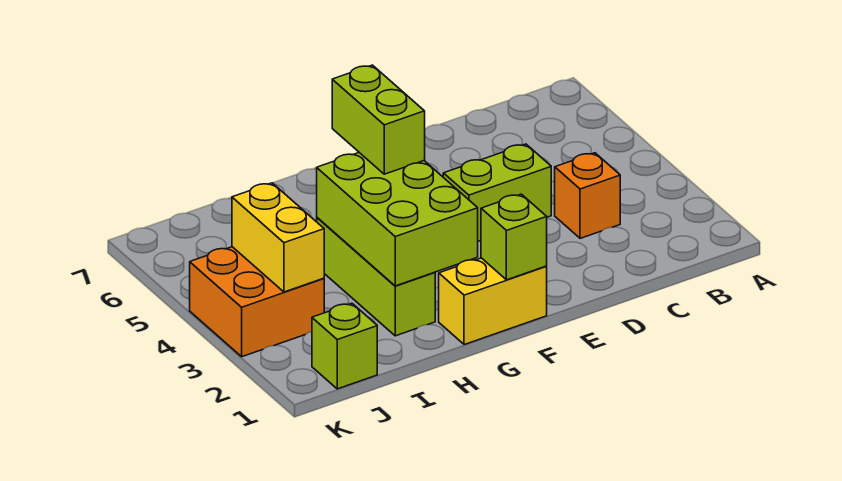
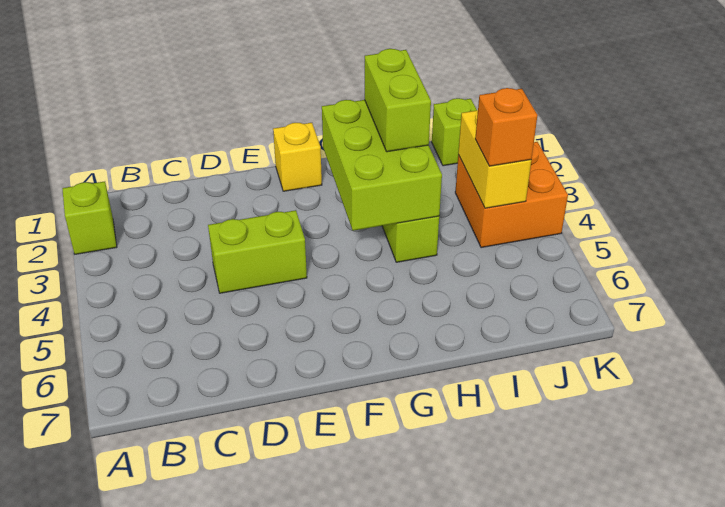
orange 1x1 brick [555,153,620,238] -> orange 1x1 brick moved to [475,88,538,166]
yellow 1x2 brick [439,258,547,345] -> yellow 1x1 brick [273,123,322,191]
lime 1x1 brick [481,194,547,280] -> lime 1x1 brick moved to [62,182,117,254]
lime 1x2 brick [332,65,425,174] -> lime 1x2 brick moved to [365,49,431,152]

